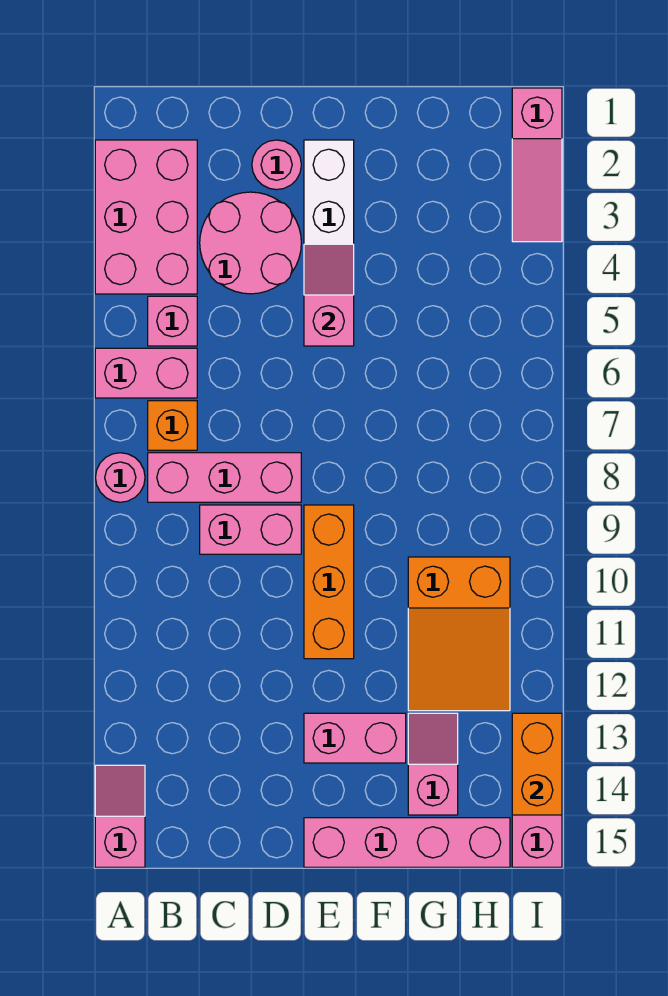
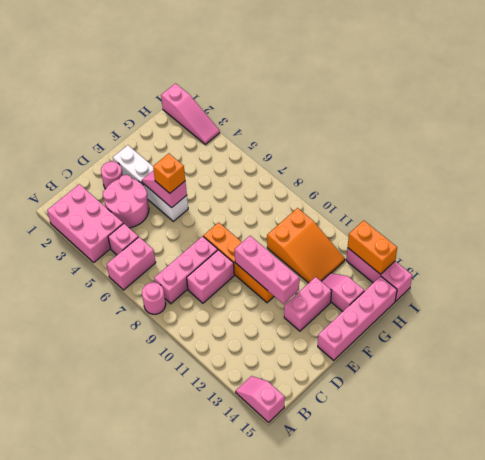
orange 1x1 brick [148,401,197,450] -> orange 1x1 brick moved to [153,153,185,193]
orange 1x3 brick [304,505,354,659] -> orange 1x4 brick [203,222,274,303]
none -> pink 1x3 brick [235,236,299,304]

